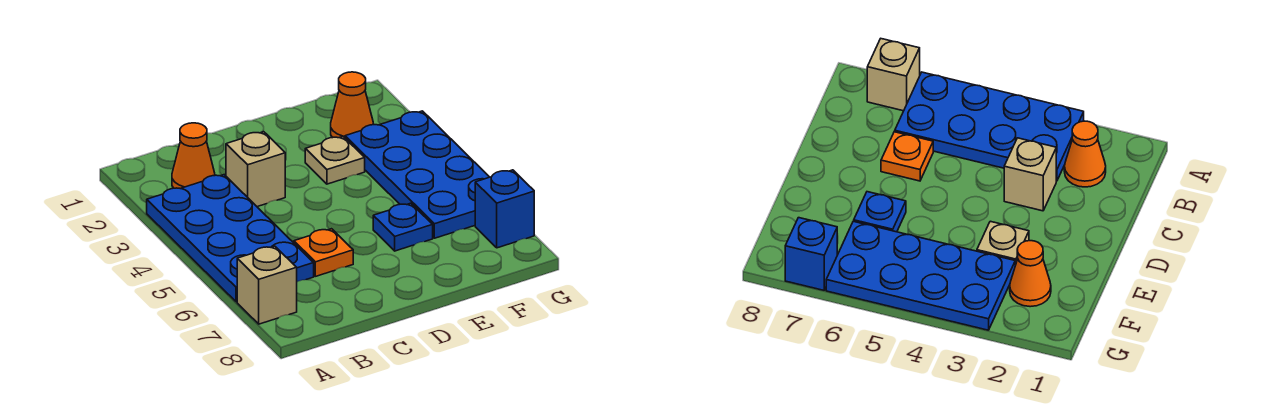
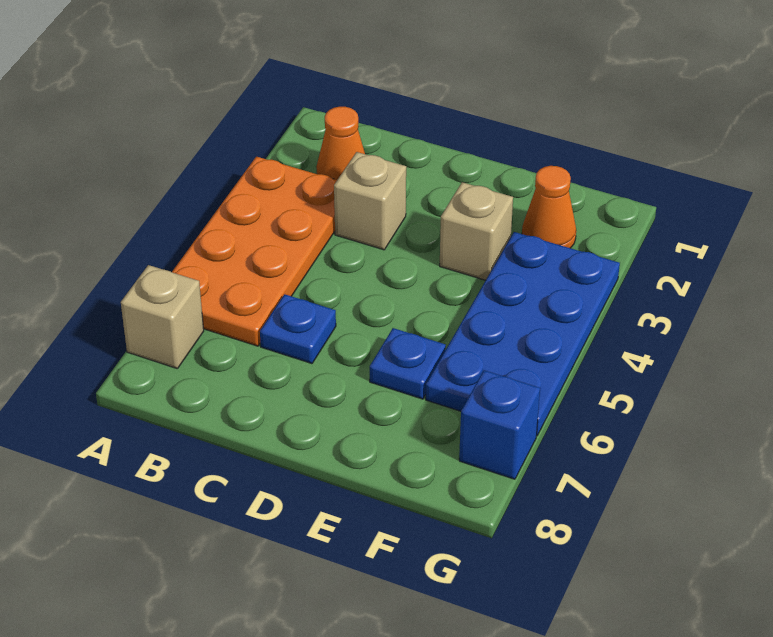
blue 2x4 plate [147,175,314,302] -> orange 2x4 plate [172,157,337,346]
orange 1x1 plate [294,229,353,276] -> blue 1x1 plate [260,294,336,364]
tan 1x1 plate [305,137,365,184] -> tan 1x1 brick [440,182,513,280]

